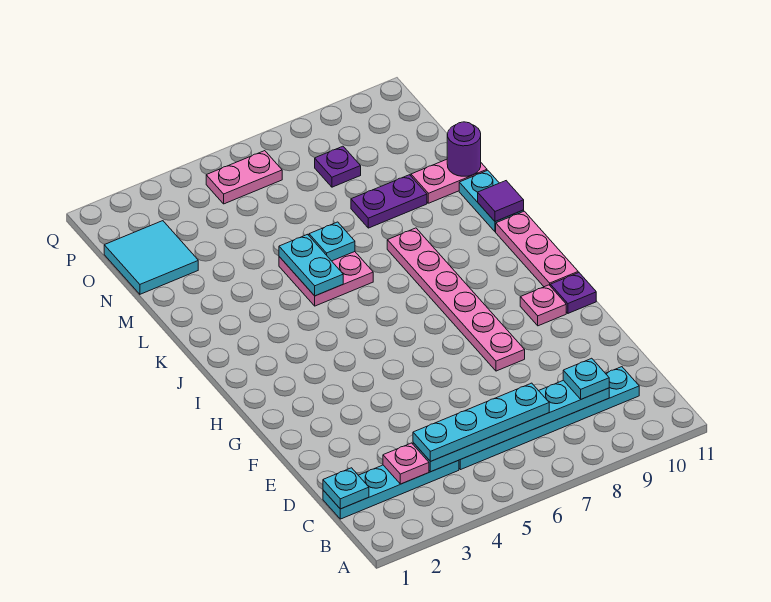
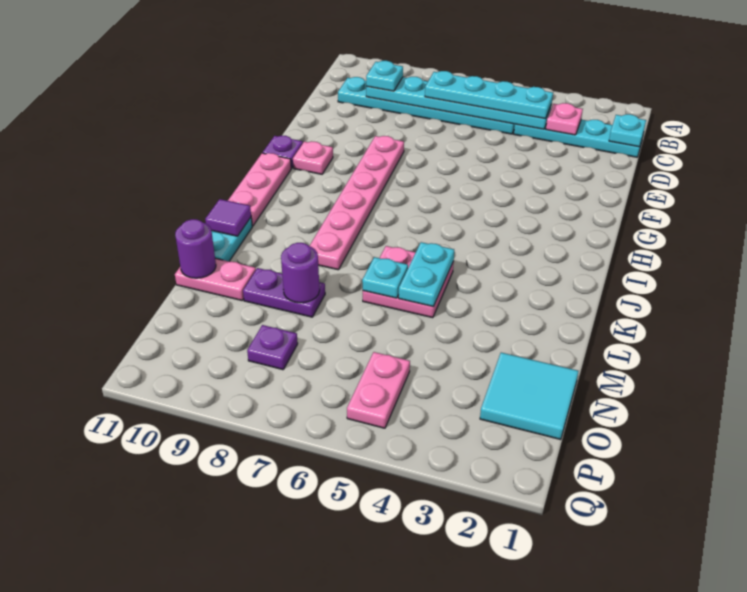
none -> purple 1x1 round brick [281,243,320,303]
pink 1x2 plate [206,151,282,204] -> pink 1x2 plate turned to [347,352,410,428]

